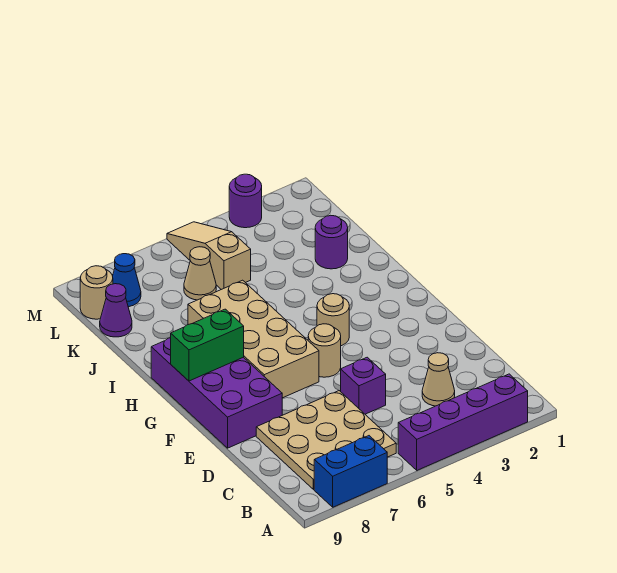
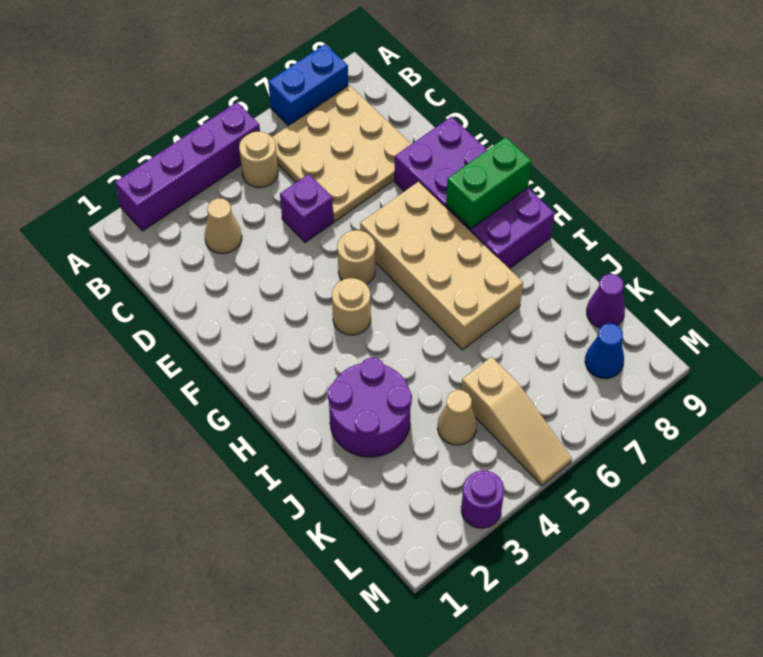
purple 1x1 round brick [315,215,348,269] -> purple 2x2 round brick [328,357,412,457]
tan 1x1 cone [184,247,216,300] -> tan 1x1 cone moved to [437,390,477,445]
tan 1x1 round brick [80,266,113,319] -> tan 1x1 round brick moved to [239,132,278,187]

